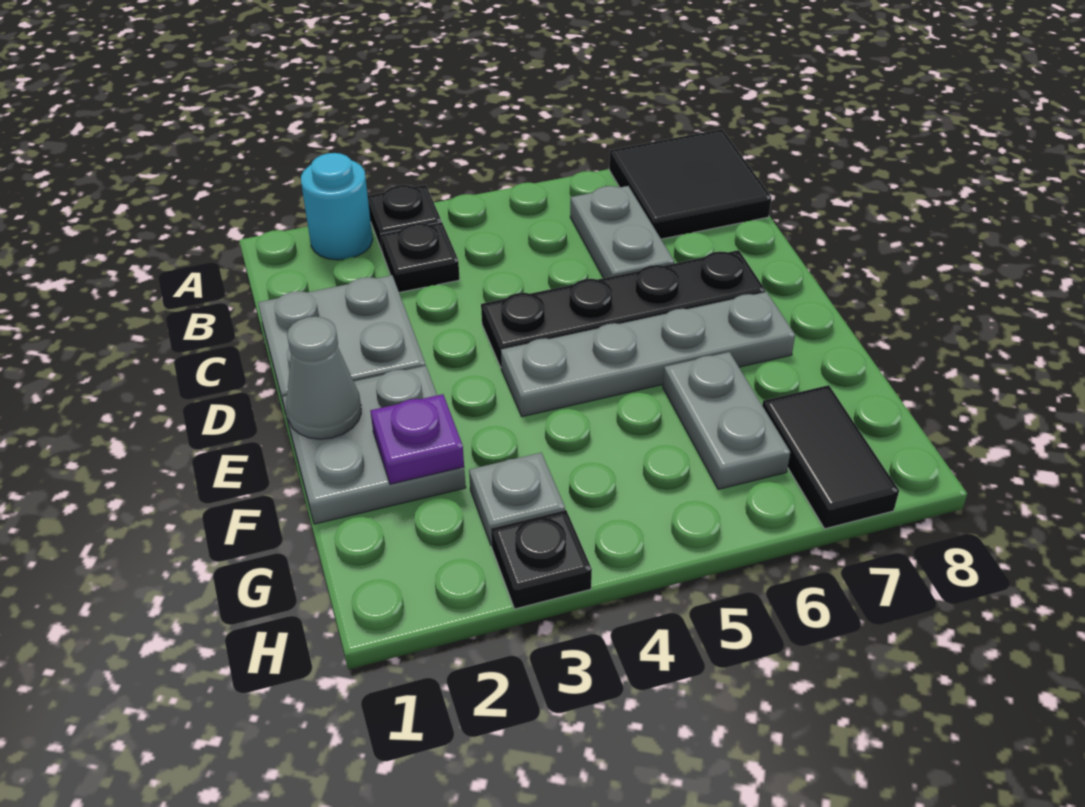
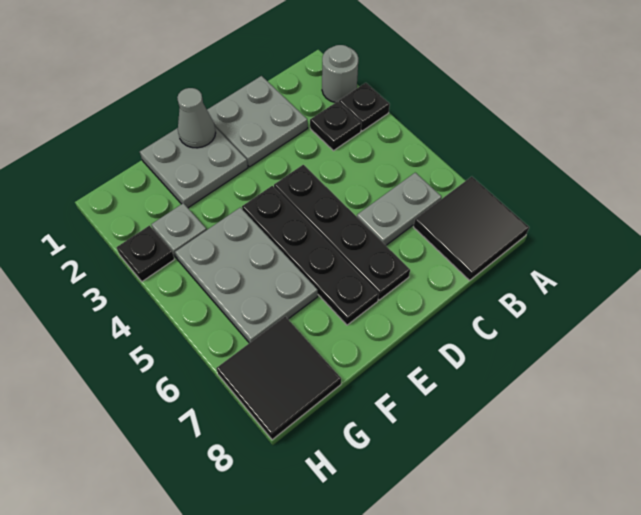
cyan 1x1 round brick [301,153,373,260] -> grey 1x1 round brick [322,45,359,103]
grey 1x4 plate [501,292,795,417] -> black 1x4 plate [242,186,379,325]
purple 1x1 plate [370,394,464,484] -> none
grey 1x2 plate [663,352,790,489] -> grey 2x3 plate [175,207,318,343]
black 1x2 tile [762,385,899,529] -> black 2x2 tile [216,316,341,440]

